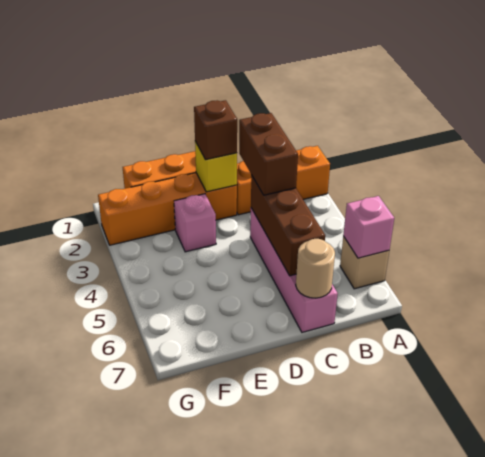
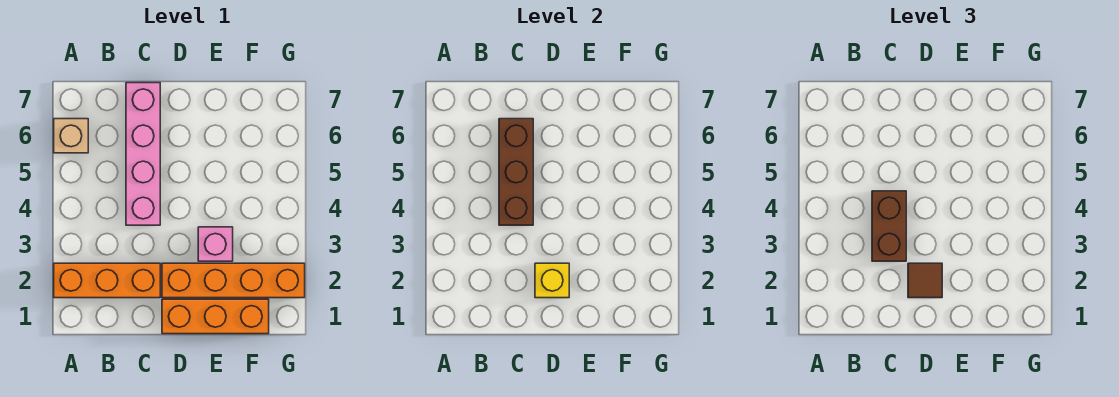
pink 1x1 brick [343,196,394,258] -> none
tan 1x1 round brick [296,239,335,298] -> none
brown 1x1 brick [194,100,237,160] -> brown 1x1 tile [908,263,942,298]

